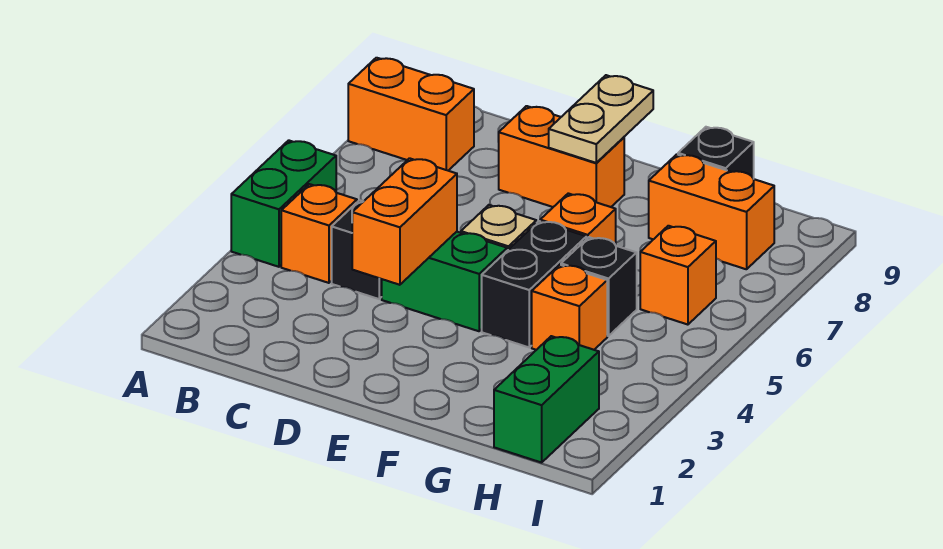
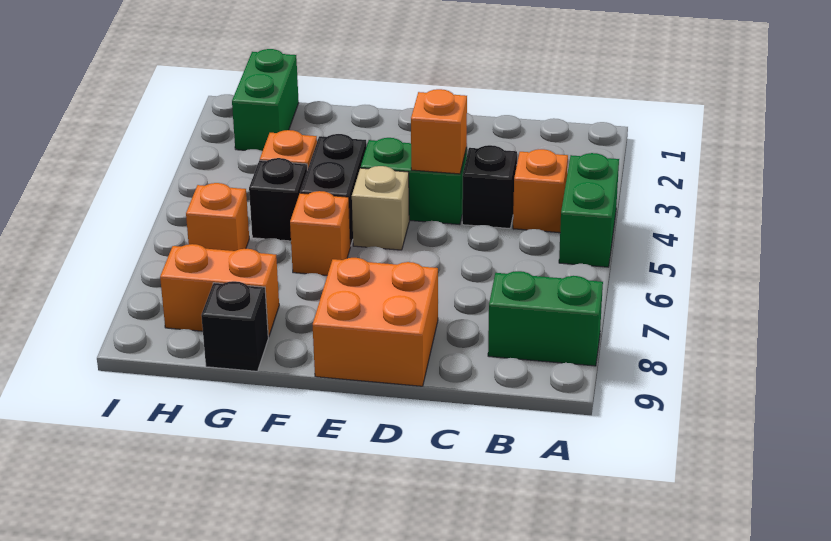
orange 1x2 brick [348,58,474,171] -> green 1x2 brick [488,271,603,366]
orange 1x2 brick [352,158,457,285] -> orange 1x1 brick [411,89,467,174]
orange 1x2 brick [499,106,624,207] -> orange 2x2 brick [313,258,438,386]
tan 1x2 plate [549,75,653,163] -> none

